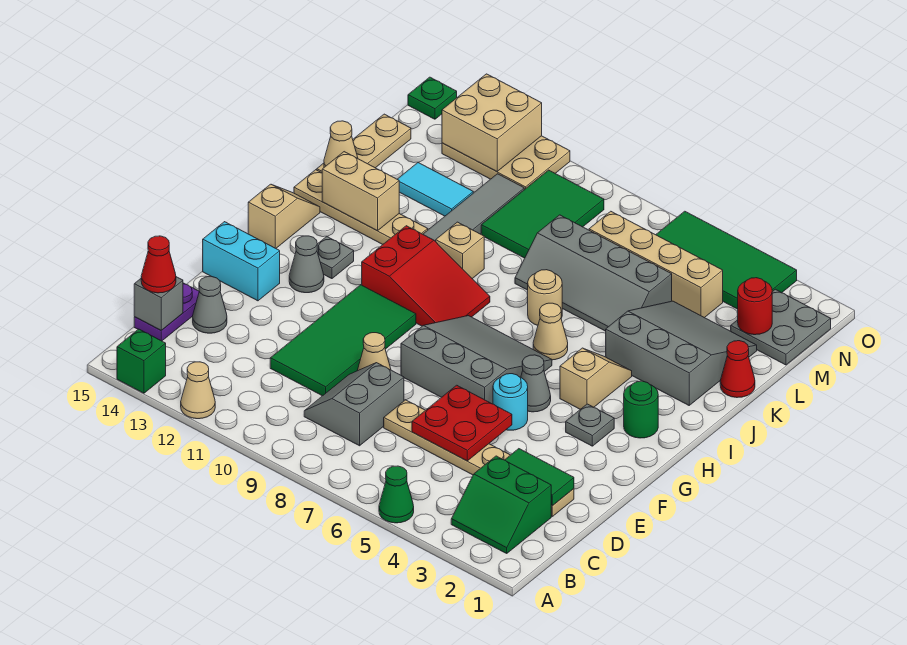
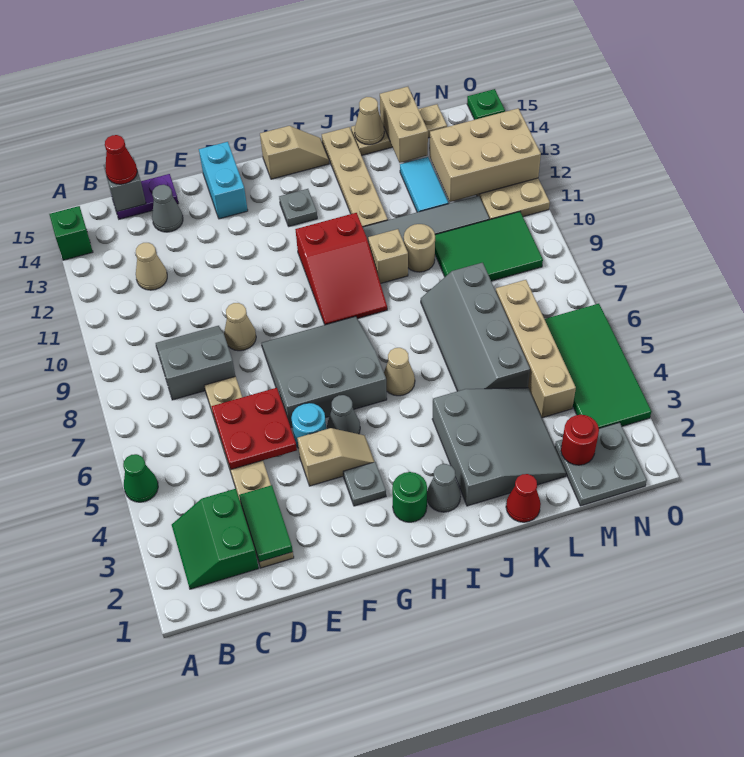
tan 1x1 cone [181,362,215,419] -> tan 1x1 cone moved to [136,243,167,290]
green 2x4 tile [270,285,416,396] -> none
grey 3x3 slope [401,316,552,404] -> grey 3x3 slope turned to [262,316,387,427]
grey 1x1 cone [289,236,324,293] -> grey 1x1 cone moved to [427,464,461,512]
tan 1x2 slope [560,348,632,409] -> tan 1x2 slope moved to [297,428,374,486]
tan 1x1 round brick [528,270,562,325] -> tan 1x1 round brick moved to [404,224,435,272]
tan 1x2 brick [322,152,399,231] -> tan 1x2 brick moved to [380,87,428,163]
tan 2x2 brick [442,74,542,172] -> tan 2x3 brick [430,108,541,202]

